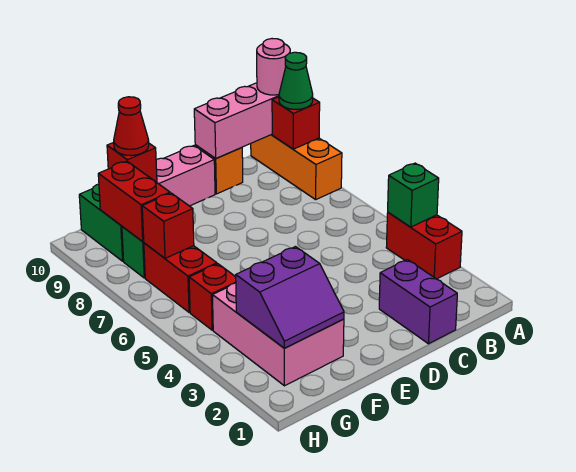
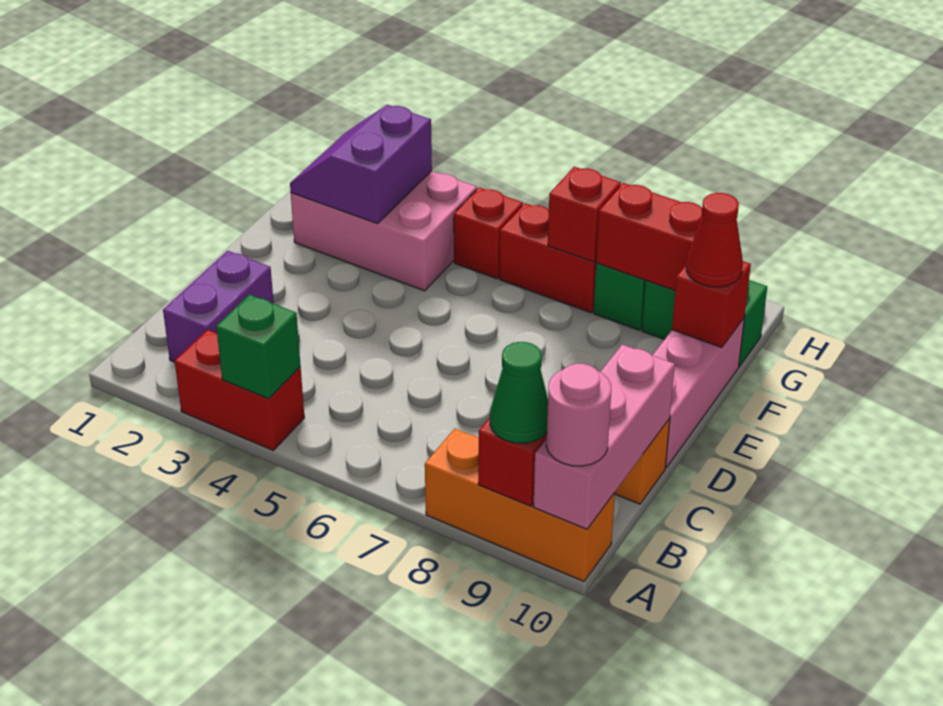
purple 1x2 brick [379,259,457,344] -> purple 1x2 brick turned to [163,251,274,362]

